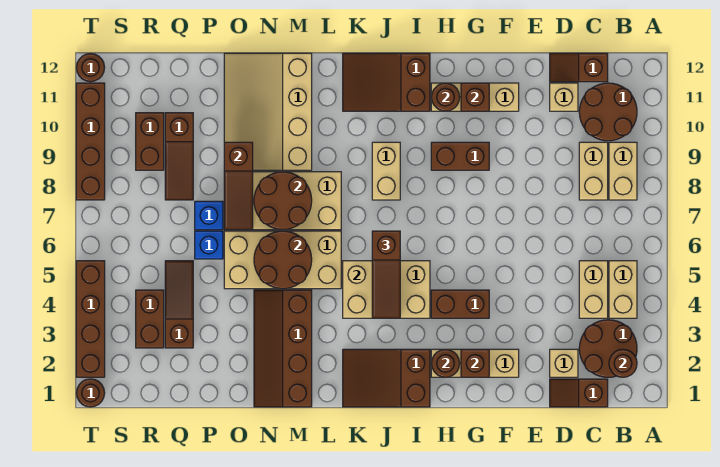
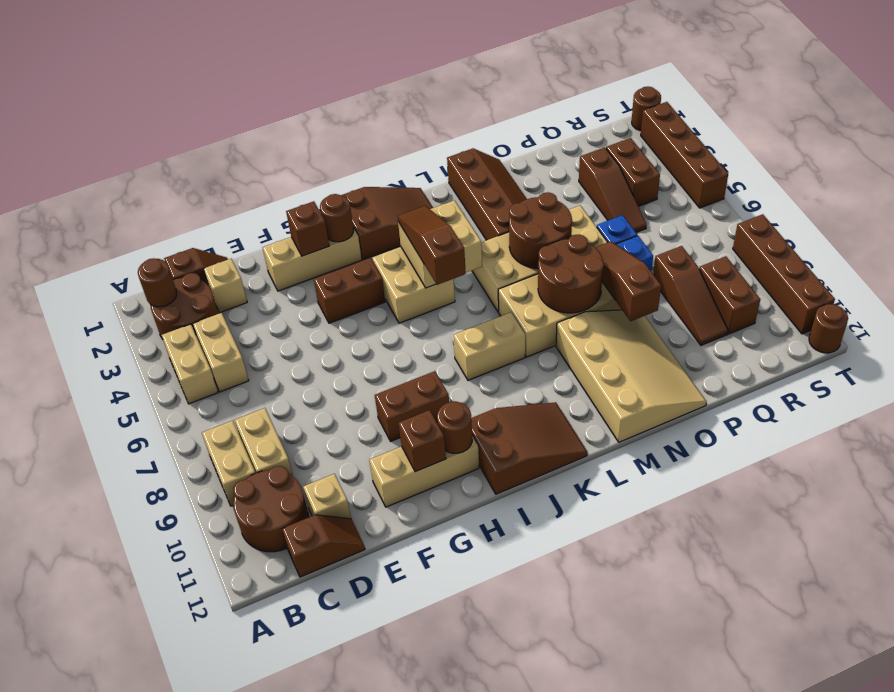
tan 1x2 brick [372,142,400,200] -> tan 1x2 brick turned to [453,312,525,380]
brown 1x3 slope [165,113,193,200] -> brown 1x3 slope turned to [653,246,728,345]

